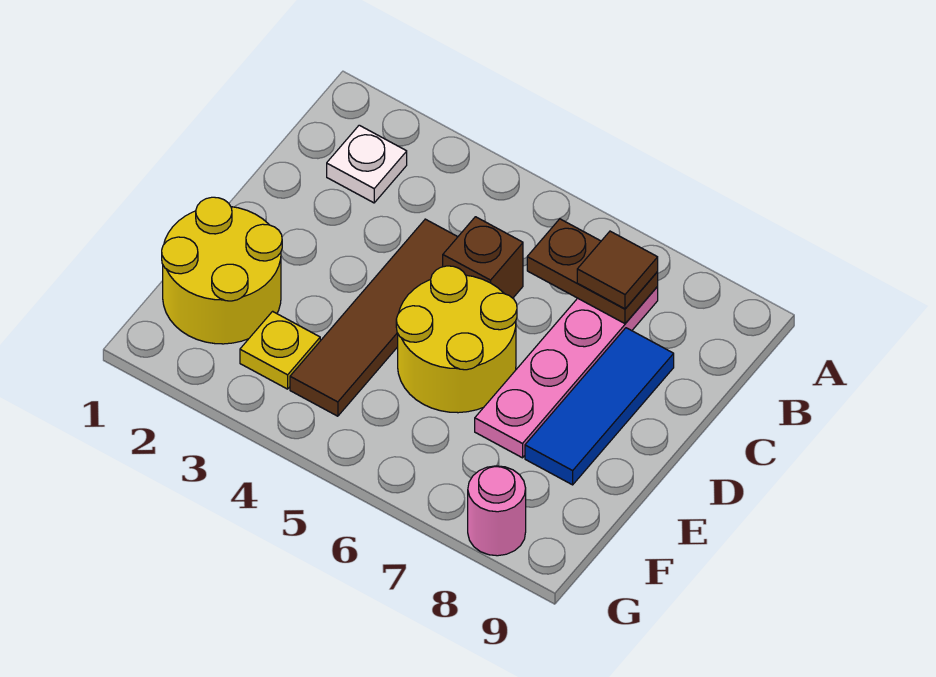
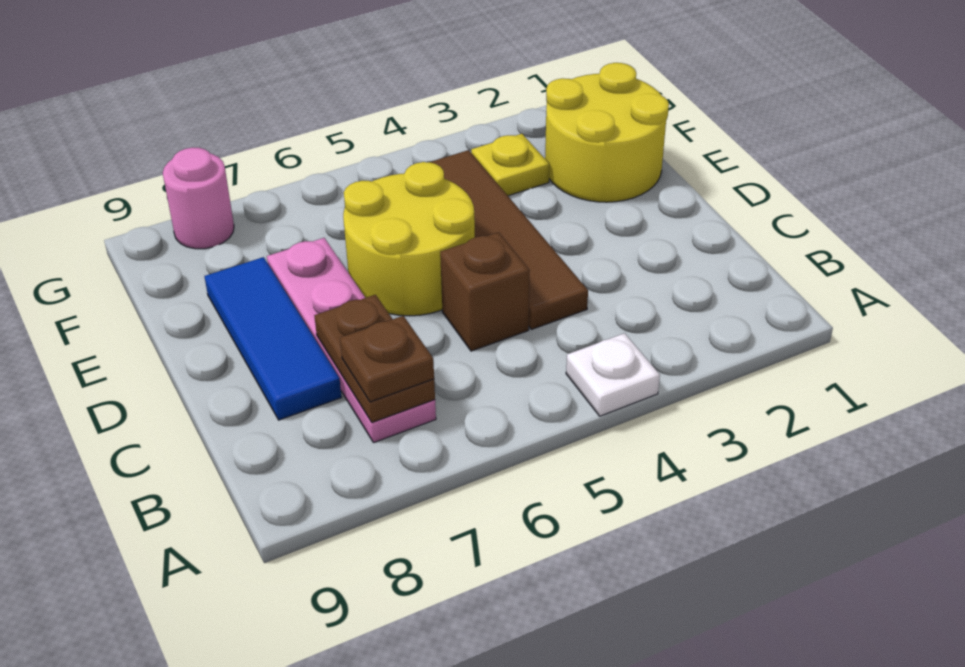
white 1x1 plate [327,125,407,203] -> white 1x1 plate moved to [566,333,660,416]
brown 1x2 plate [527,219,658,324] -> brown 1x2 plate turned to [314,295,435,422]
brown 1x1 tile [577,231,658,309] -> brown 1x1 plate [340,316,434,402]

